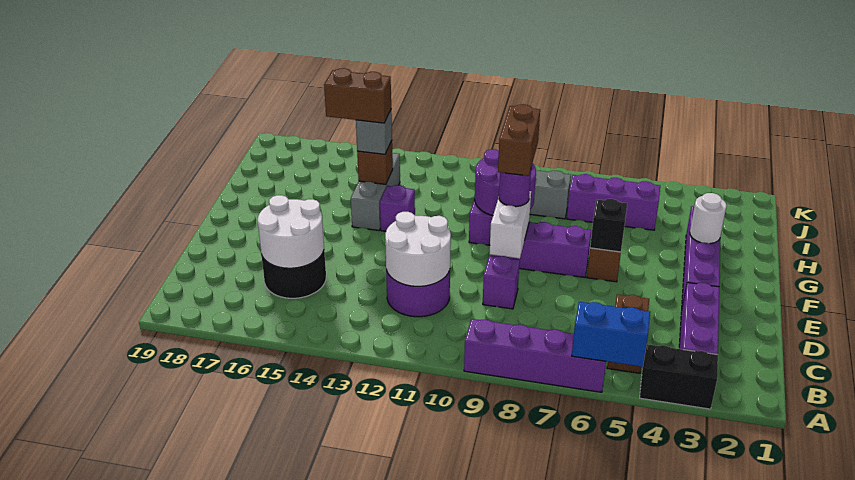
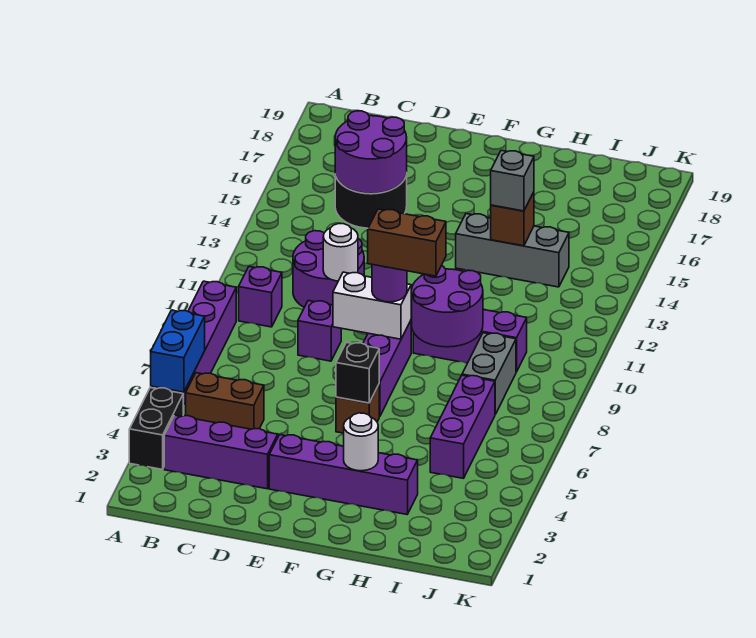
white 2x2 round brick [385,212,451,286] -> white 1x1 round brick [323,224,358,281]
white 2x2 round brick [257,195,324,268] -> purple 2x2 round brick [335,111,407,194]
purple 1x1 brick [380,185,415,231] -> purple 1x1 brick moved to [239,266,282,327]
brown 1x2 brick [324,68,391,123] -> none

